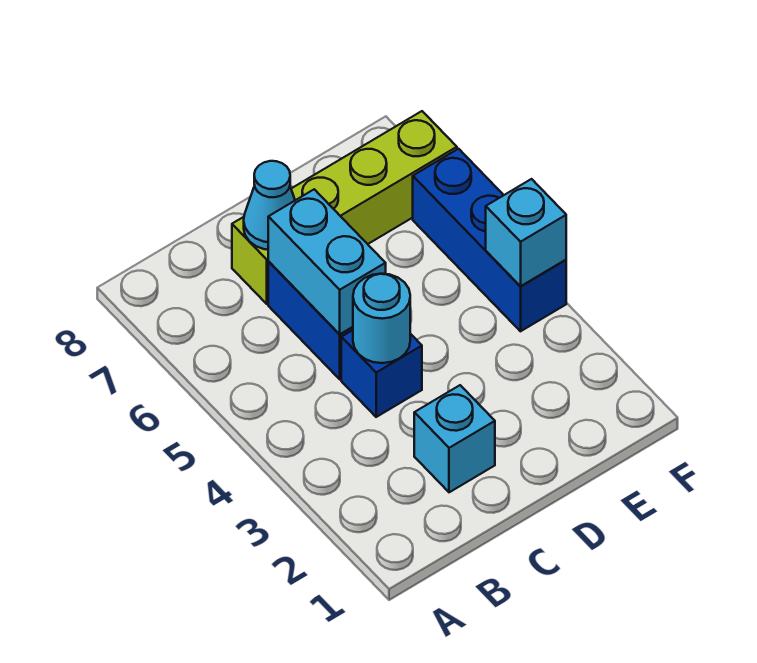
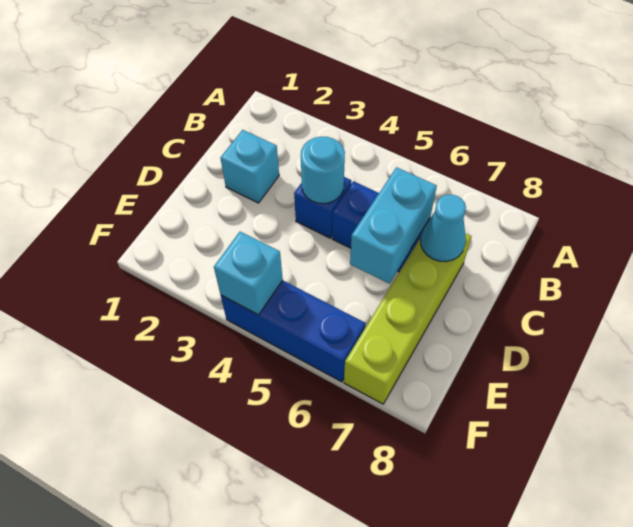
cyan 1x2 brick [268,189,386,334] -> cyan 1x2 brick turned to [350,167,437,283]

